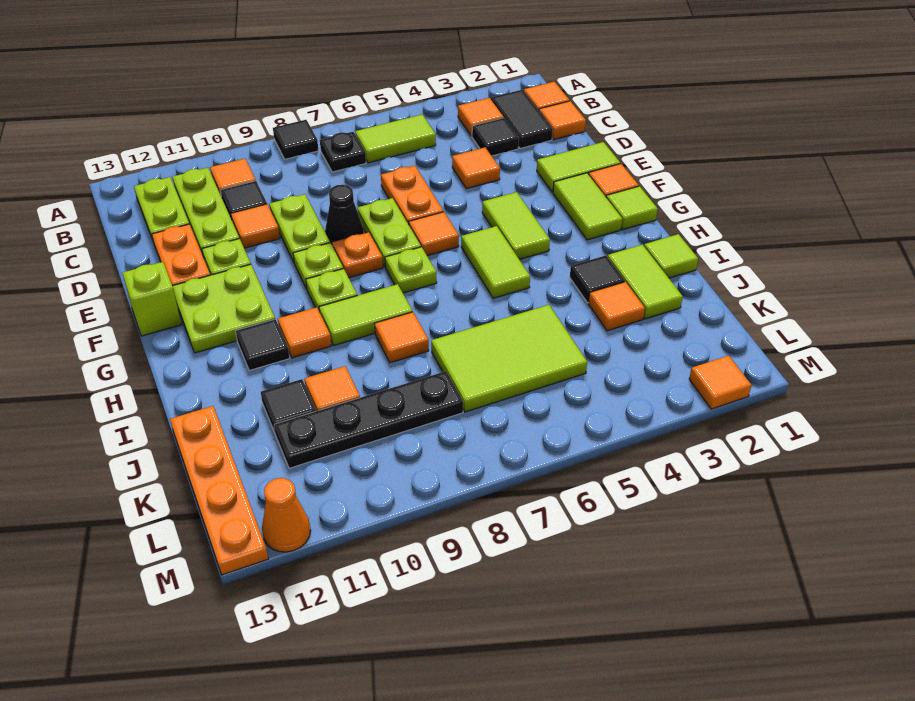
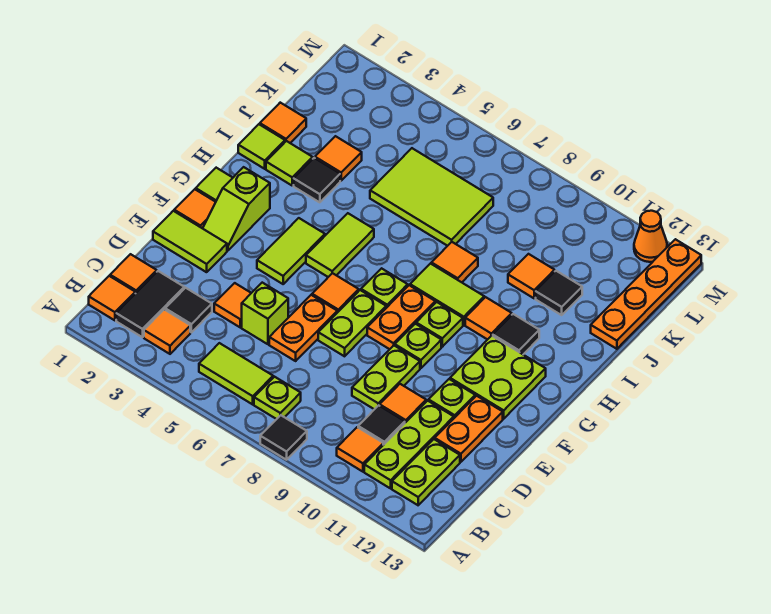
black 1x1 plate [320,132,366,172] -> lime 1x1 plate [254,377,301,419]
black 1x1 cone [325,185,364,246] -> none
lime 1x2 tile [553,173,622,240] -> lime 1x2 slope [203,167,270,250]
orange 1x1 plate [332,232,383,278] -> orange 1x2 plate [367,285,435,349]
lime 1x1 brick [122,262,182,336] -> lime 1x1 brick moved to [242,283,288,344]
lime 1x2 tile [608,245,683,319] -> lime 1x1 tile [266,141,313,185]
black 1x4 plate [274,371,463,468] -> none
orange 1x1 tile [689,356,751,409] -> orange 1x1 tile moved to [260,103,306,143]

